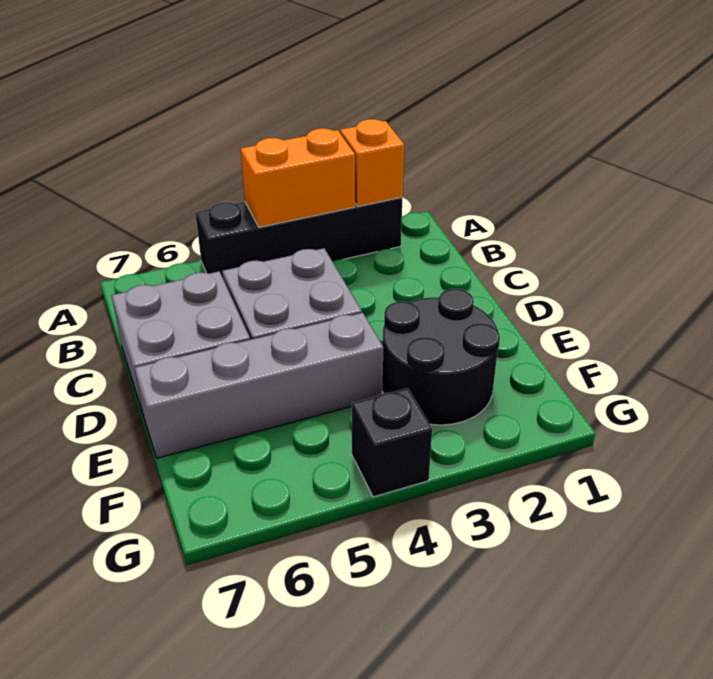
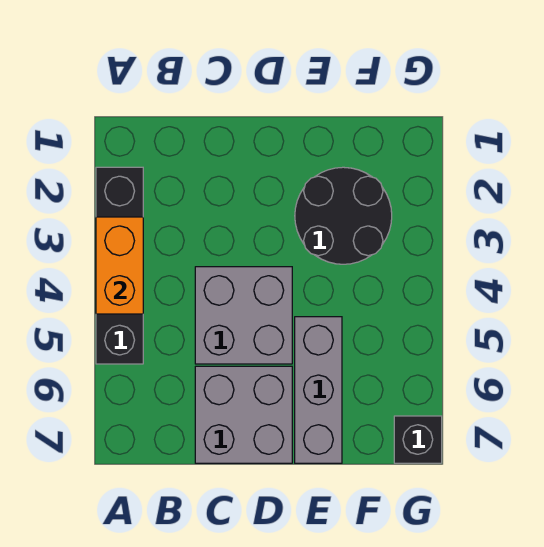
orange 1x1 brick [340,119,404,207] -> none
grey 1x4 brick [135,313,383,458] -> grey 1x3 brick [295,317,342,463]
black 1x1 brick [352,388,432,497] -> black 1x1 brick moved to [394,416,442,463]

